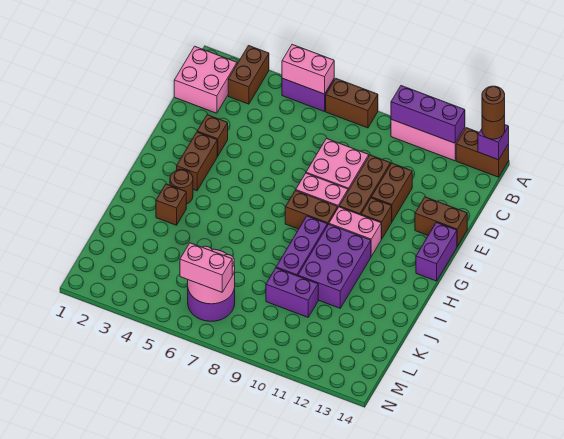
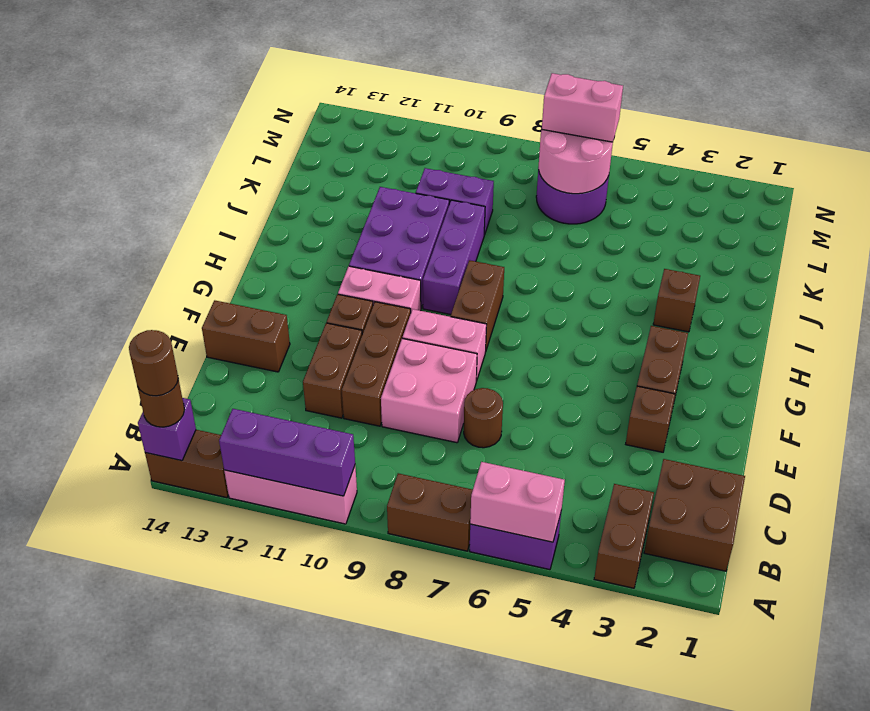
pink 2x2 brick [174,46,237,113] -> brown 2x2 brick [644,459,745,571]
purple 1x2 brick [416,222,457,281] -> none
brown 1x2 brick [285,190,338,229] -> brown 1x2 brick turned to [451,260,504,352]
brown 1x1 round brick [170,170,193,204] -> brown 1x1 round brick moved to [464,388,503,448]

